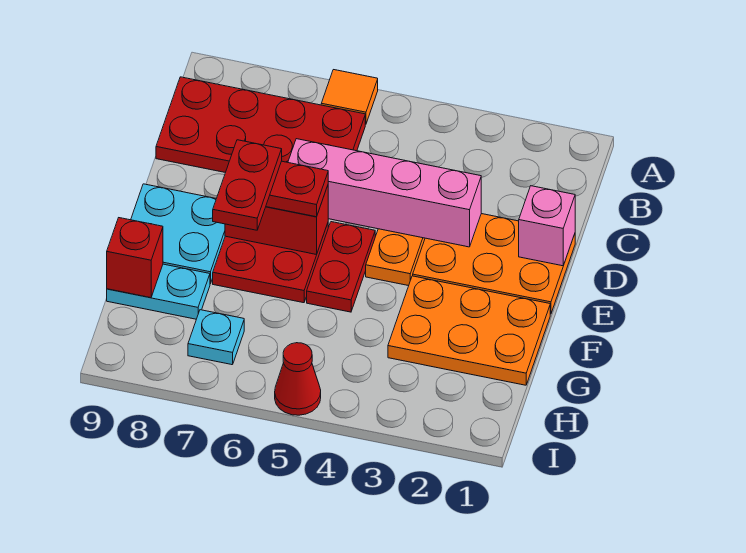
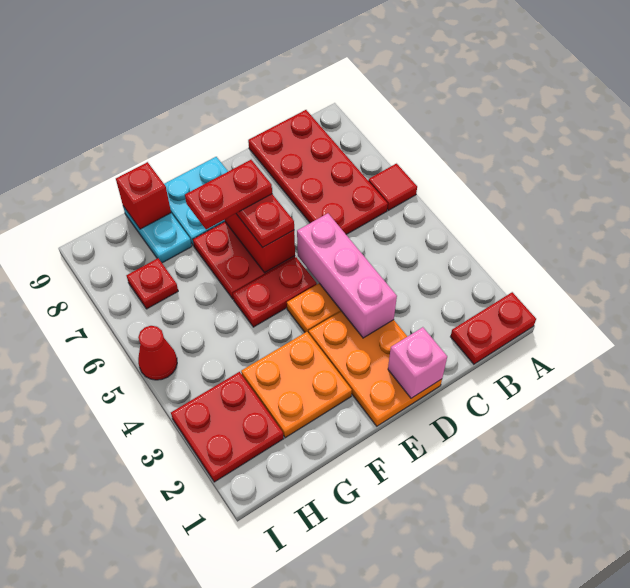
none -> red 1x2 plate [451,292,536,364]
orange 1x1 tile [321,70,378,124] -> red 1x1 tile [368,164,417,210]
pink 1x4 brick [288,139,481,247] -> pink 1x3 brick [297,213,397,338]
orange 2x3 plate [388,276,550,385] -> orange 2x2 plate [241,332,352,438]
none -> red 2x2 plate [171,372,283,482]
cyan 1x1 plate [188,310,244,365] -> red 1x1 plate [126,258,178,309]

